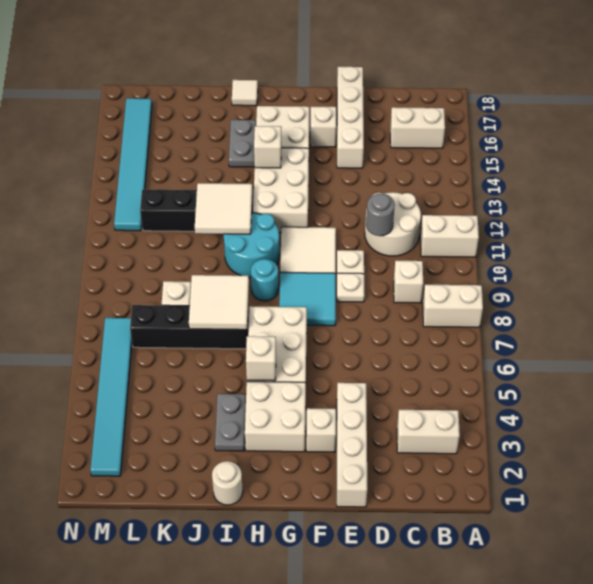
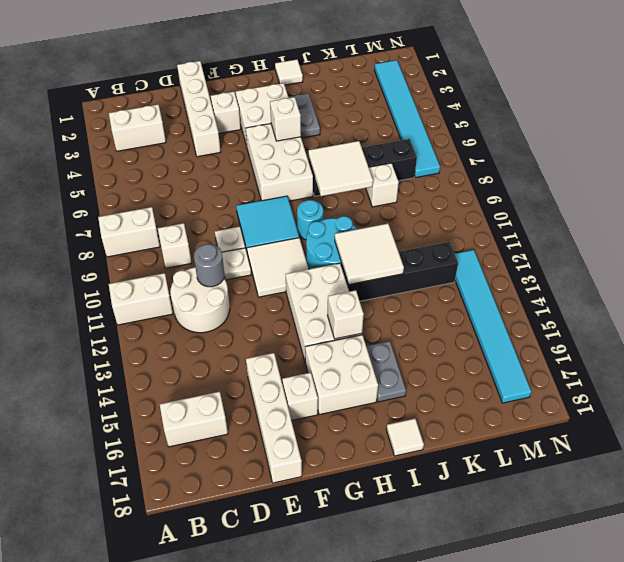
white 1x1 round brick [212,461,243,505] -> white 1x1 tile [275,60,303,85]

